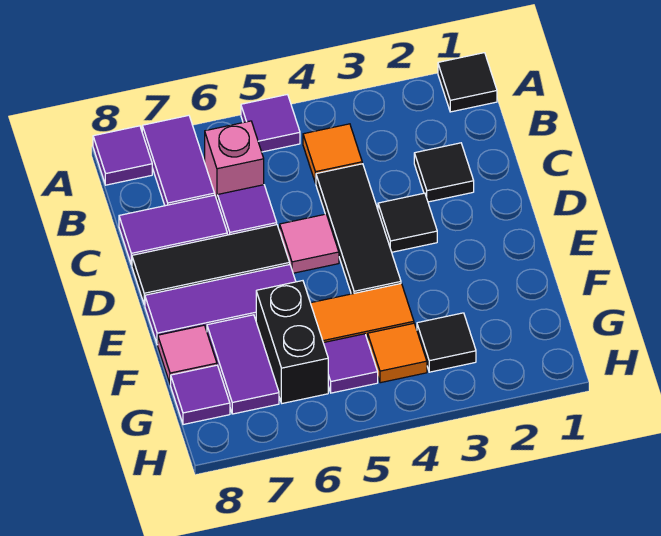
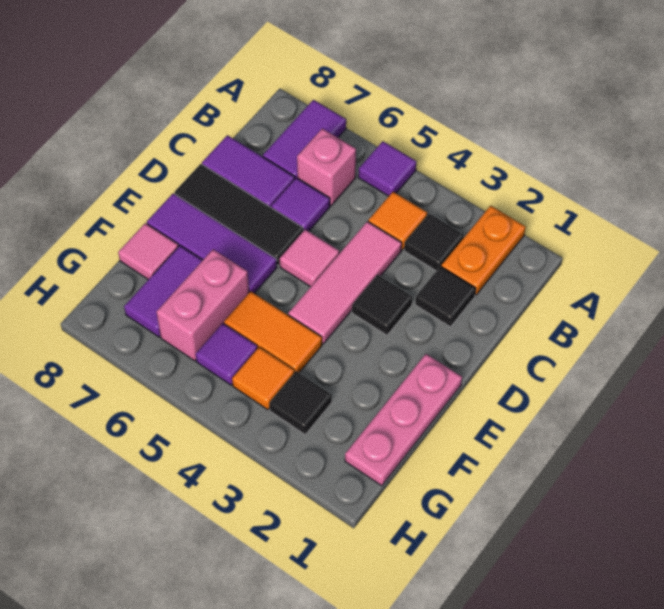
black 1x1 tile [438,53,497,112] -> black 1x1 tile moved to [404,214,464,271]
none -> orange 1x2 plate [441,206,526,295]
purple 1x1 tile [93,126,152,185] -> none
black 1x3 tile [316,164,401,294] -> pink 1x3 tile [288,221,402,344]
none -> pink 1x3 plate [345,354,462,486]
black 1x2 brick [256,281,328,403] -> pink 1x2 brick [156,249,249,361]
purple 1x1 tile [171,365,230,425] -> none

